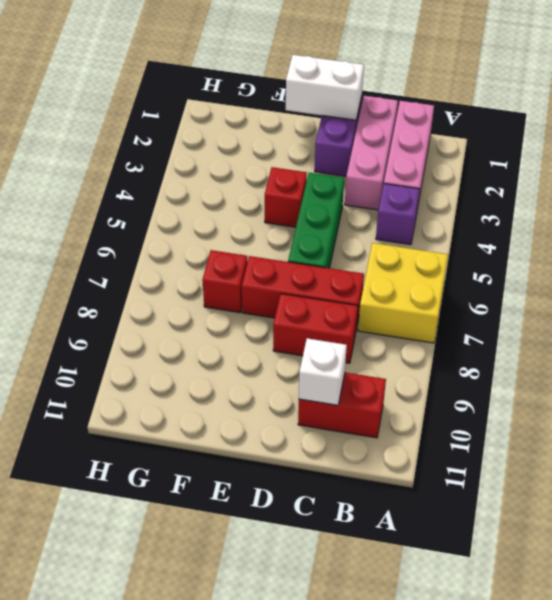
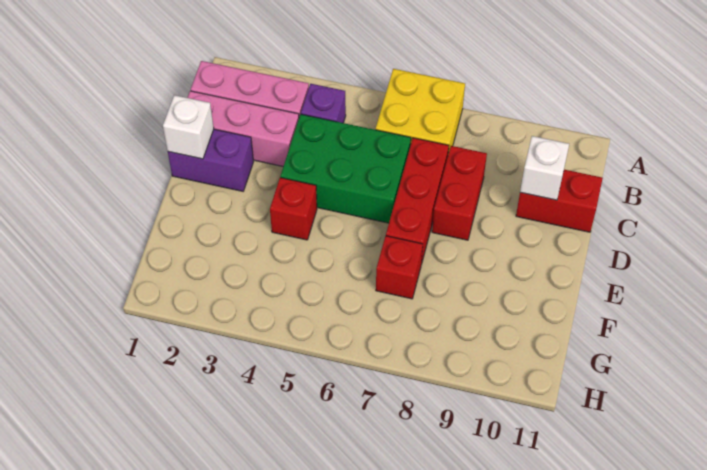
red 1x2 brick [298,372,386,438] -> red 1x2 brick turned to [516,170,603,232]
white 1x2 brick [286,55,364,120] -> white 1x1 brick [163,95,214,159]
green 1x3 brick [288,173,344,268] -> green 2x3 brick [280,114,411,223]

